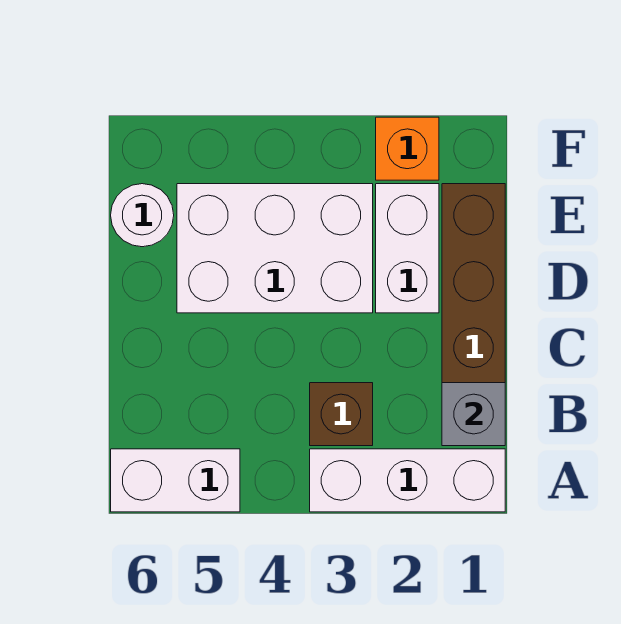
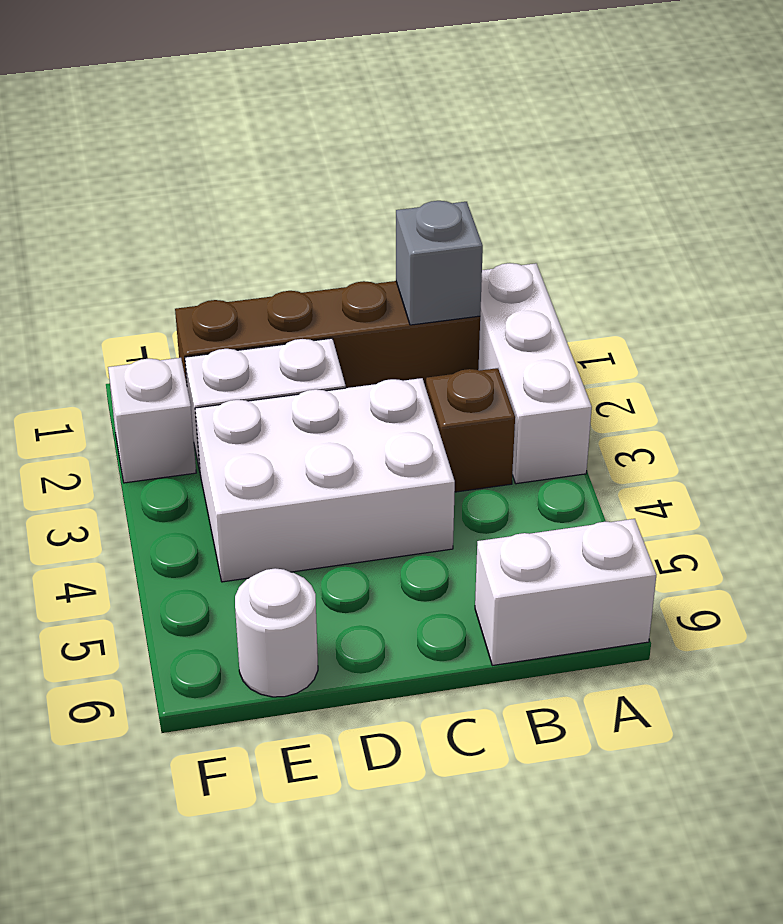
white 1x2 brick [111,449,240,512] -> white 1x2 brick turned to [475,519,656,665]
white 2x3 brick [177,184,373,313] -> white 2x3 brick turned to [195,378,455,582]
orange 1x1 brick [376,117,439,180] -> white 1x1 brick [108,358,196,483]

